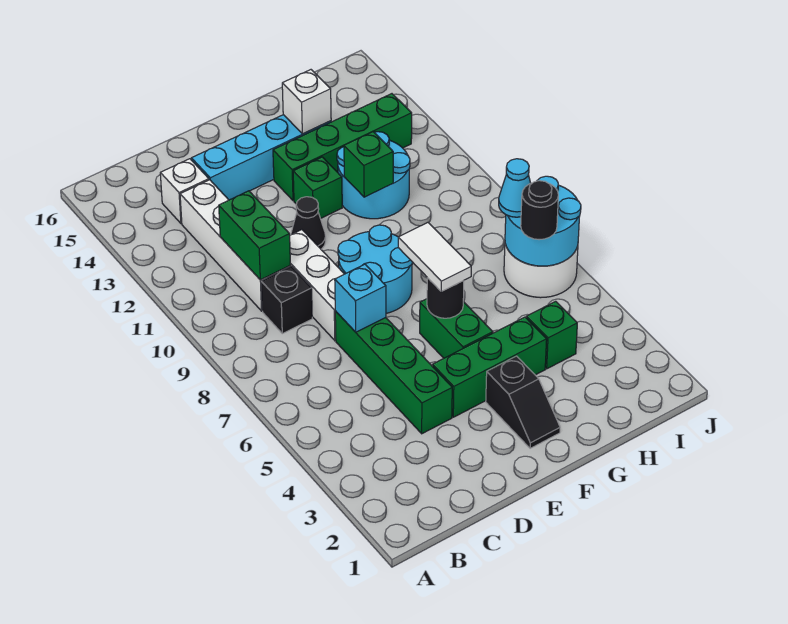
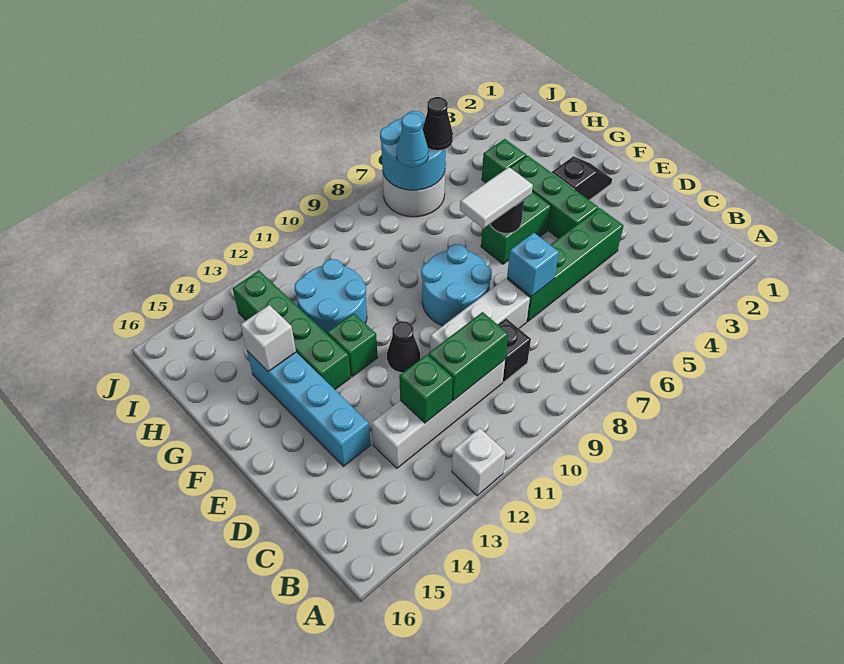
white 1x1 brick [160,159,209,224] -> white 1x1 brick moved to [452,428,506,496]
green 1x1 brick [344,132,393,197] -> green 1x1 brick moved to [399,355,453,423]
black 1x1 round brick [521,181,558,240] -> black 1x1 cone [423,97,453,151]

